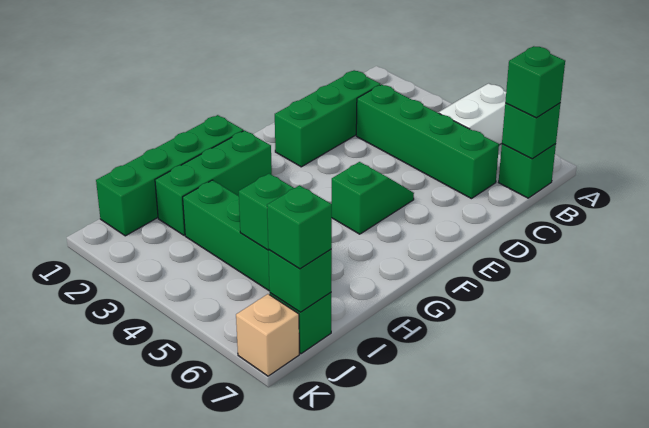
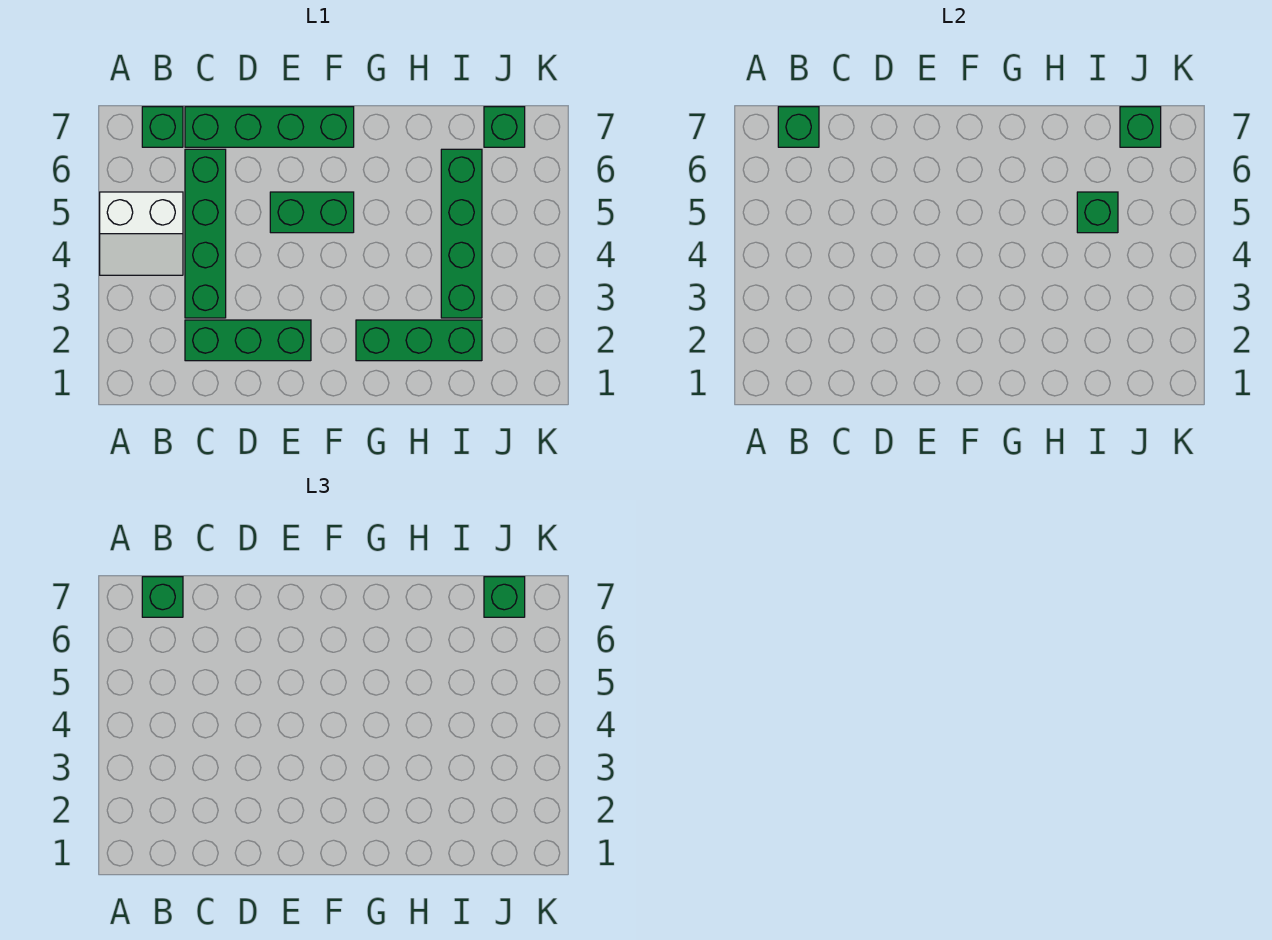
green 1x2 slope [332,162,414,234] -> green 1x2 brick [270,192,354,233]
green 1x4 brick [96,115,243,236] -> green 1x4 brick moved to [185,107,354,147]
tan 1x1 brick [236,294,299,376] -> none

